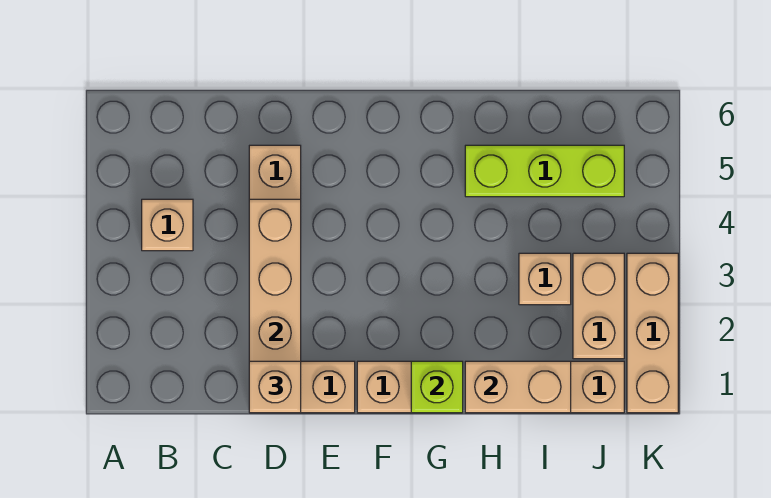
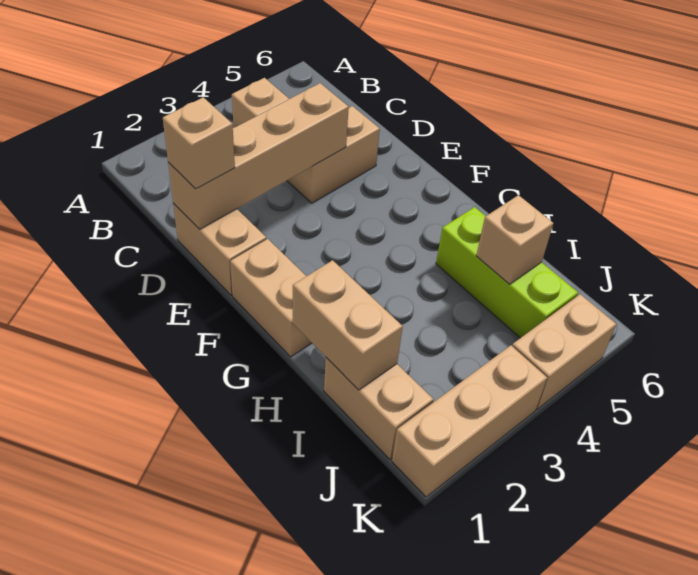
lime 1x1 brick [411,361,463,413] -> none
tan 1x1 brick [519,253,571,305] -> tan 1x1 brick moved to [476,195,554,284]
tan 1x2 brick [573,253,624,359] -> tan 1x2 brick moved to [512,294,616,409]

